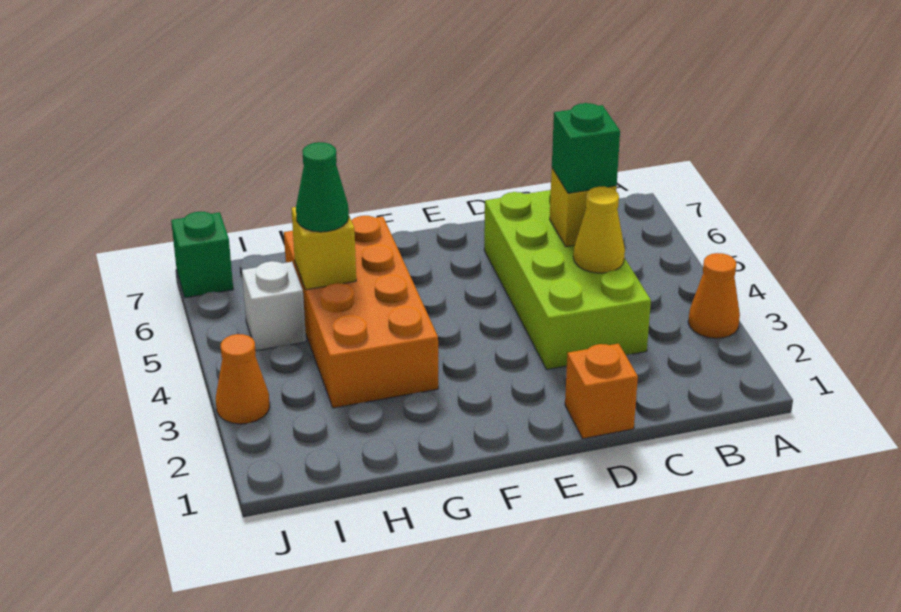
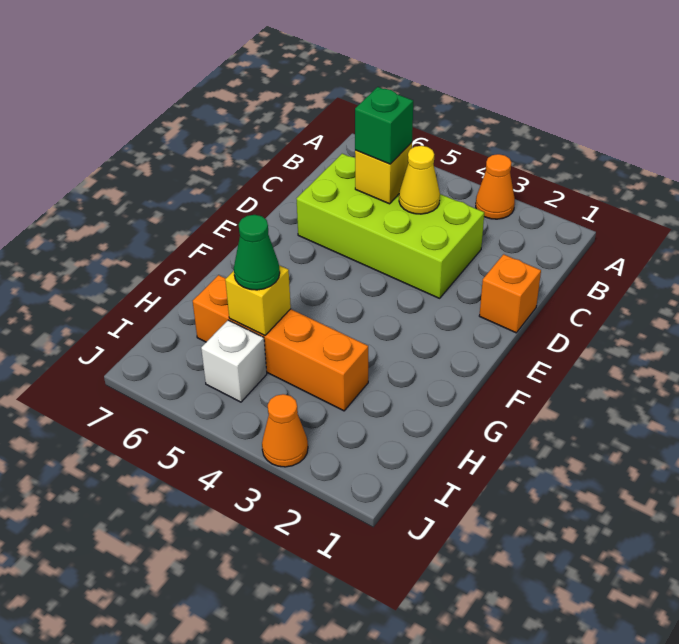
orange 2x4 brick [284,216,438,408] -> orange 1x4 brick [193,275,368,411]
green 1x1 brick [171,212,233,298] -> none

